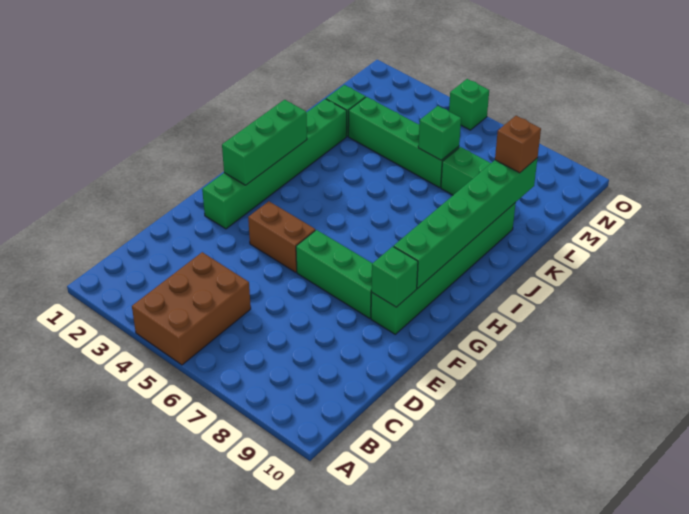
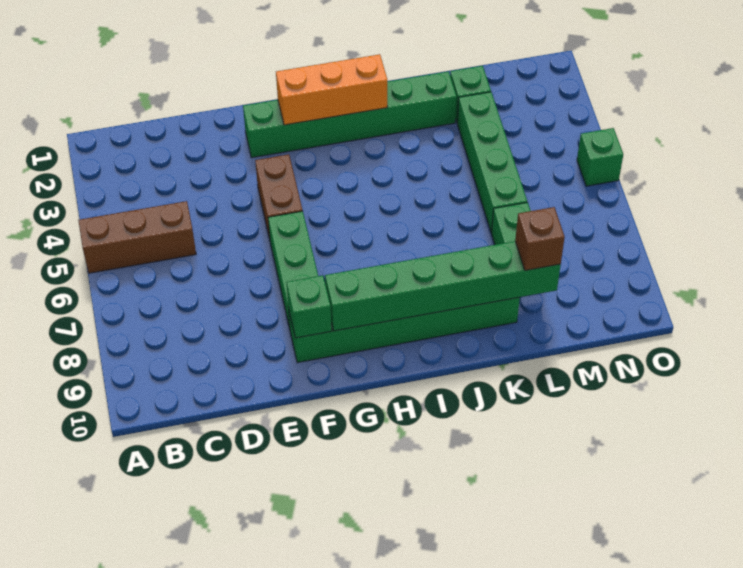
brown 2x3 brick [132,252,251,365] -> brown 1x3 brick [78,201,196,273]
green 1x3 brick [222,100,307,185] -> orange 1x3 brick [276,54,387,125]
green 1x1 brick [418,106,461,160] -> none

